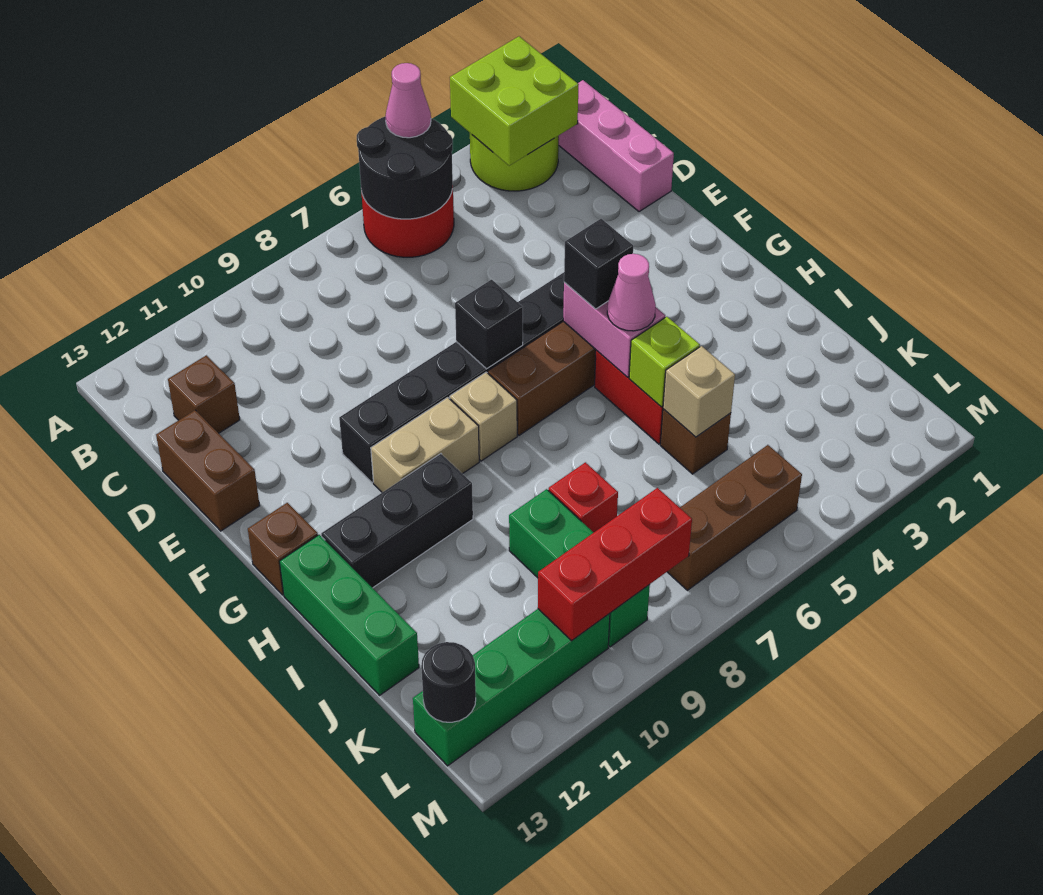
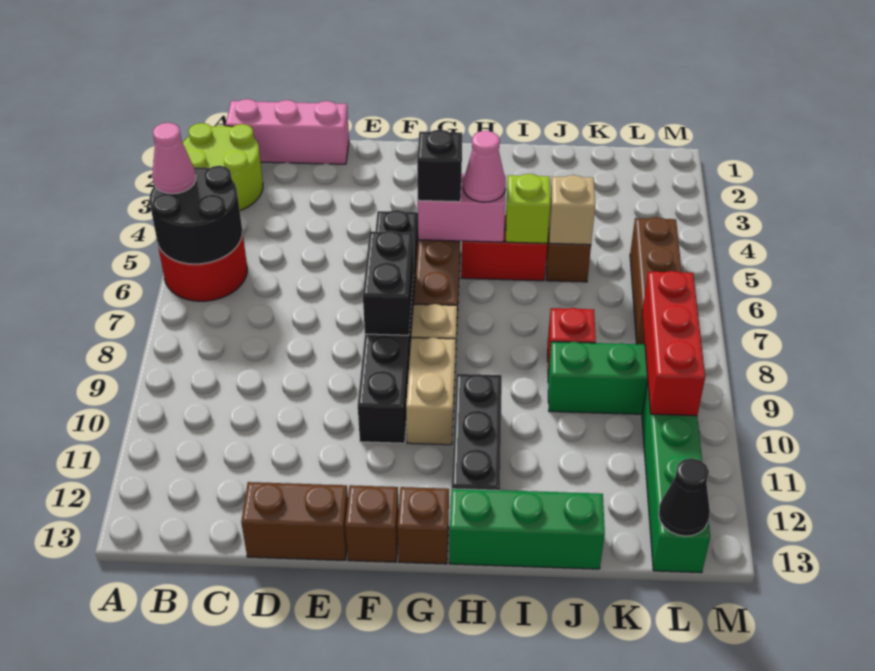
lime 2x2 brick [450,36,579,166] -> none
brown 1x1 brick [168,355,240,433] -> brown 1x1 brick moved to [345,485,399,562]
black 1x1 brick [455,279,523,369] -> black 1x2 brick [363,231,414,335]
black 1x1 round brick [421,642,476,722] -> black 1x1 cone [659,458,710,536]

